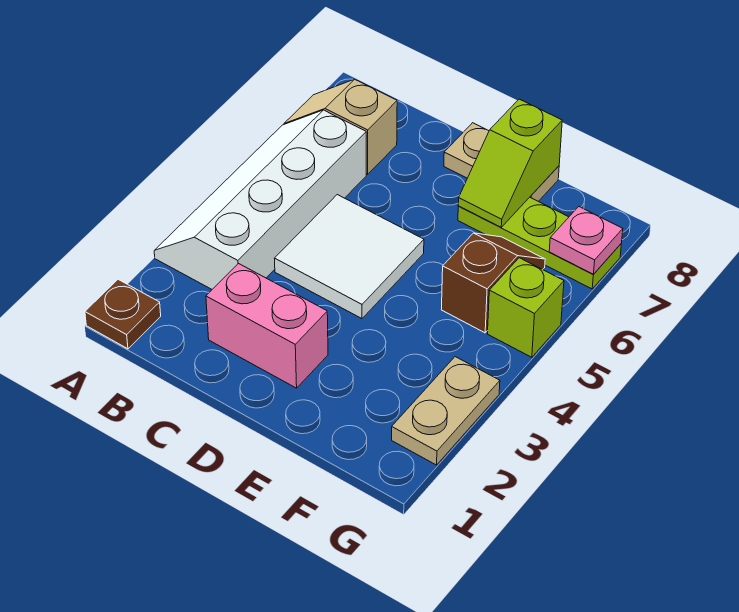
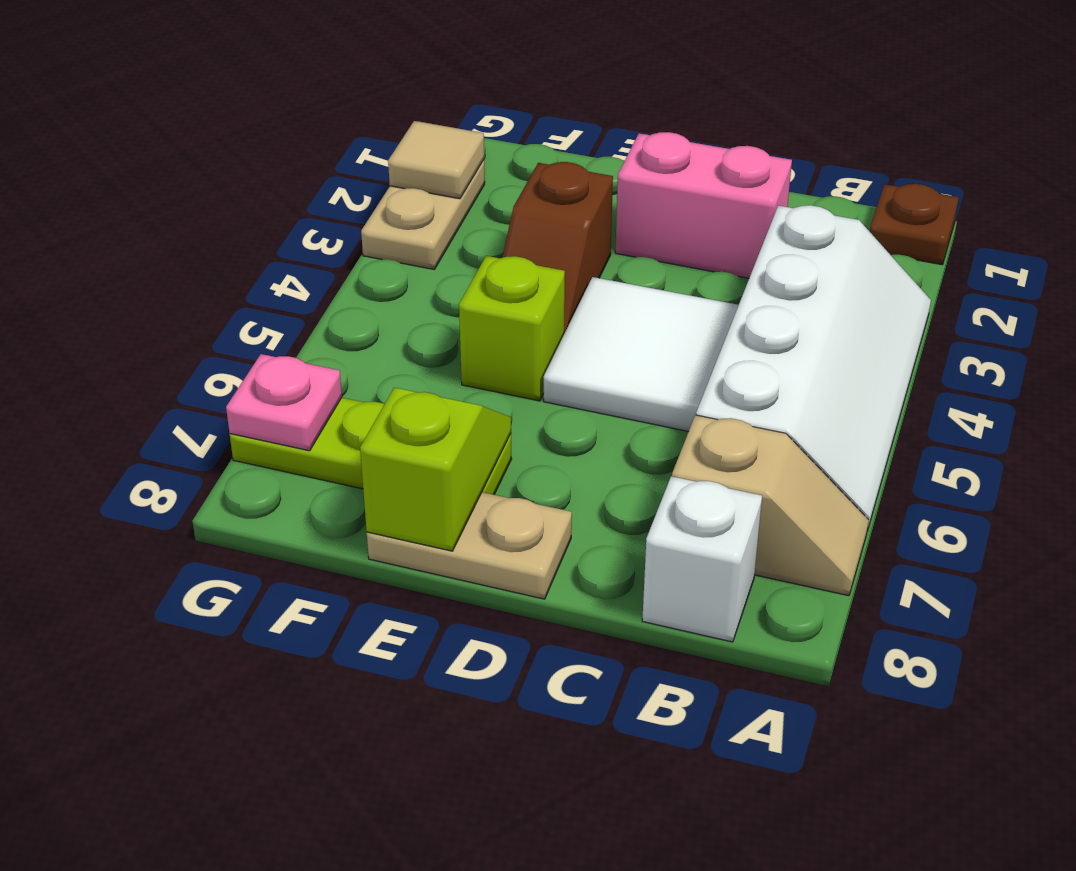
none -> white 1x1 brick [642,476,762,642]
brown 1x2 slope [441,233,545,333] -> brown 1x2 slope moved to [502,162,613,334]
none -> tan 1x1 tile [388,121,484,199]
lime 1x1 brick [488,258,564,357] -> lime 1x1 brick moved to [459,256,565,401]

